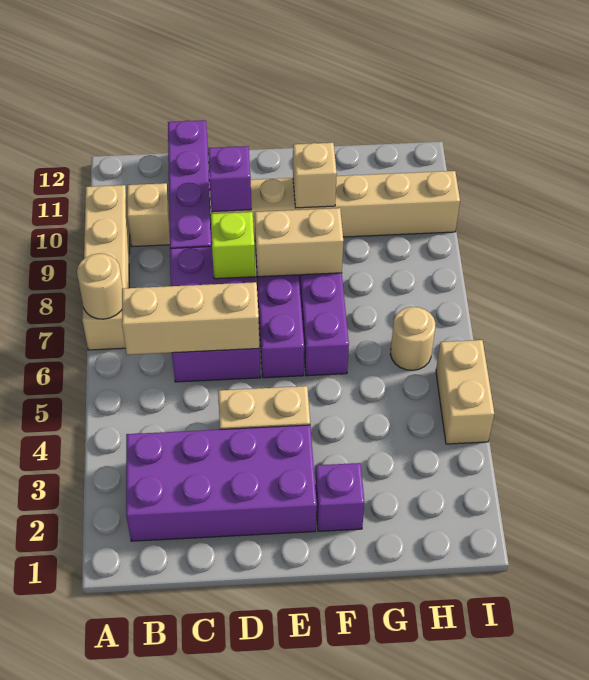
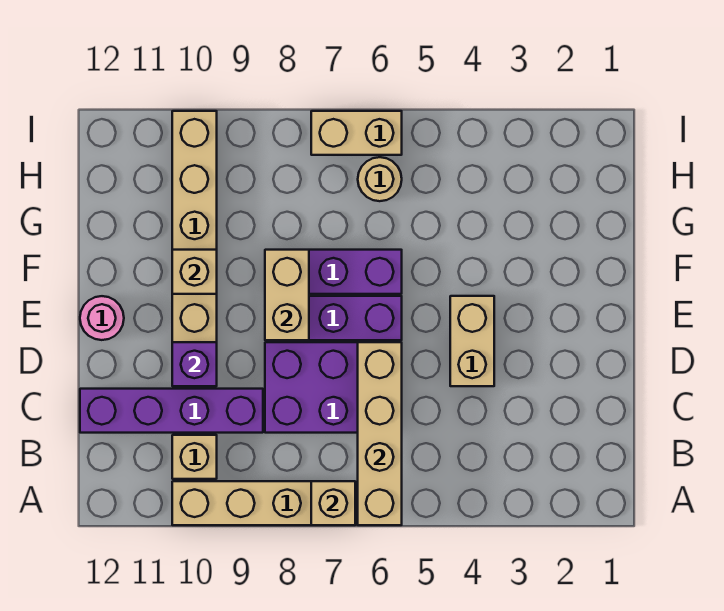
tan 1x1 round brick [77,254,123,319] -> tan 1x1 brick [311,481,355,525]
purple 2x4 brick [126,425,317,541] -> none
tan 1x3 brick [122,282,259,355] -> tan 1x4 brick [358,342,402,525]
lime 1x1 brick [211,212,255,279] -> none
none -> pink 1x1 round brick [80,296,124,340]
purple 1x1 brick [315,463,365,531] -> none
tan 1x2 brick [436,340,494,444] -> tan 1x2 brick moved to [311,111,402,155]

